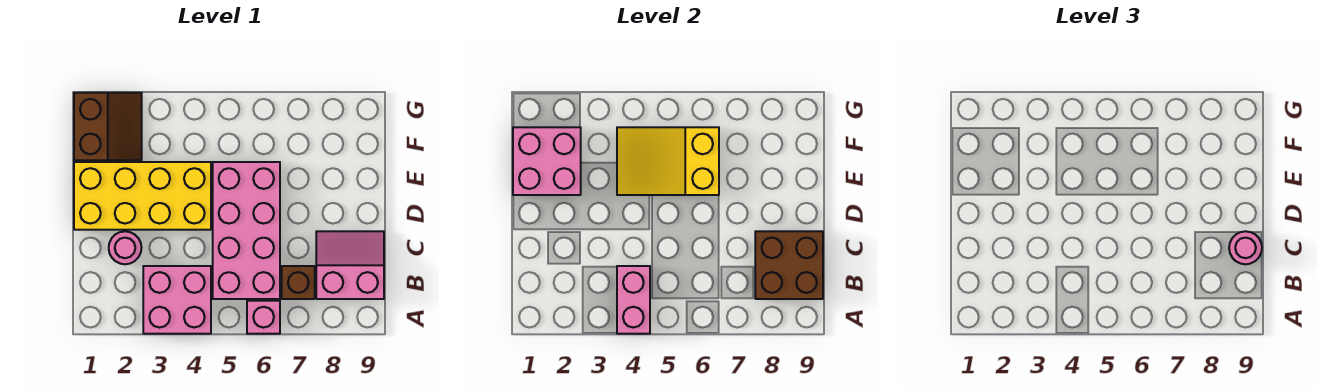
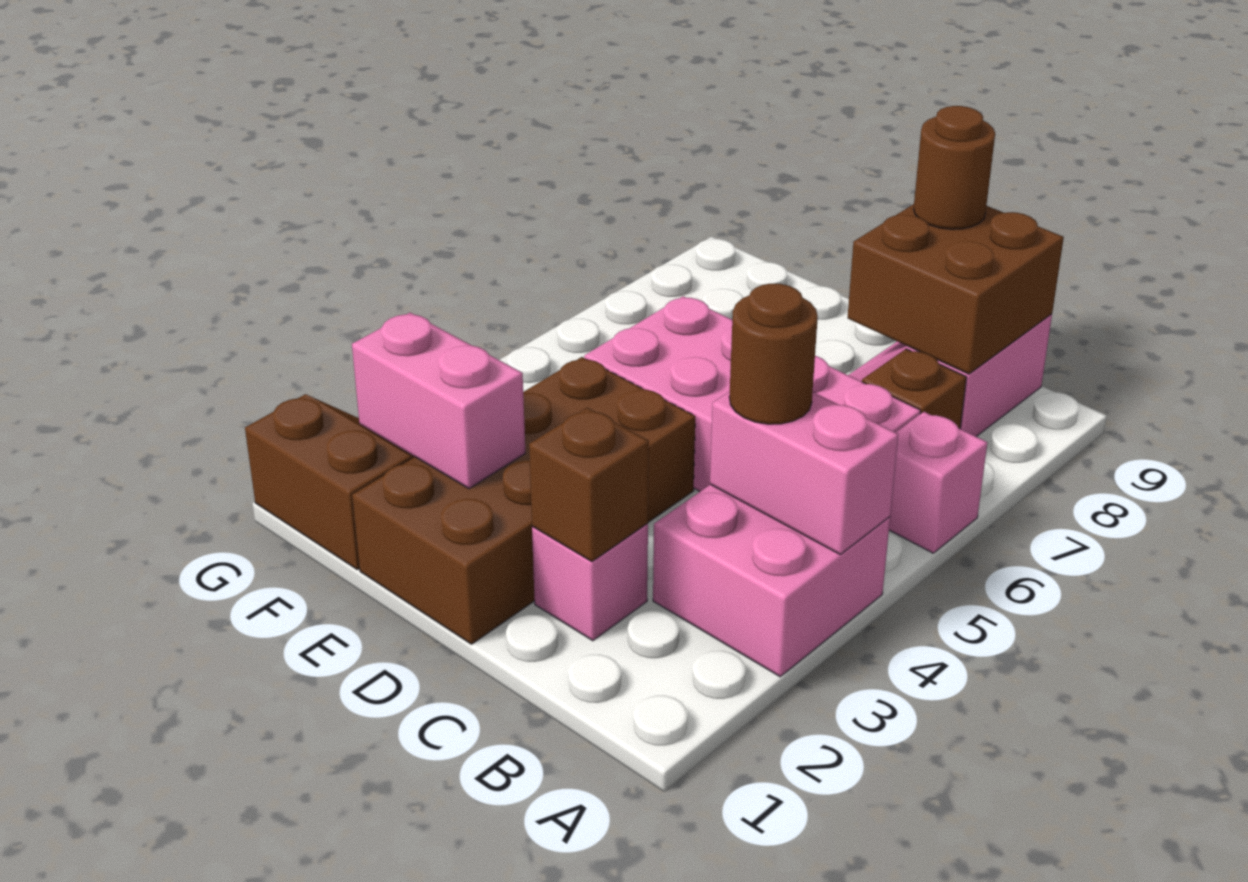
none -> brown 1x1 round brick [729,284,818,424]
pink 1x1 round brick [109,231,141,264] -> pink 1x1 brick [532,524,648,641]
none -> brown 1x1 brick [529,408,649,562]
pink 1x1 round brick [1229,231,1262,264] -> brown 1x1 round brick [914,106,995,229]
yellow 2x4 brick [74,162,211,230] -> brown 2x4 brick [352,357,695,644]
pink 2x2 brick [513,127,581,195] -> pink 1x2 brick [352,313,525,489]
yellow 2x3 slope [617,127,719,195] -> none

